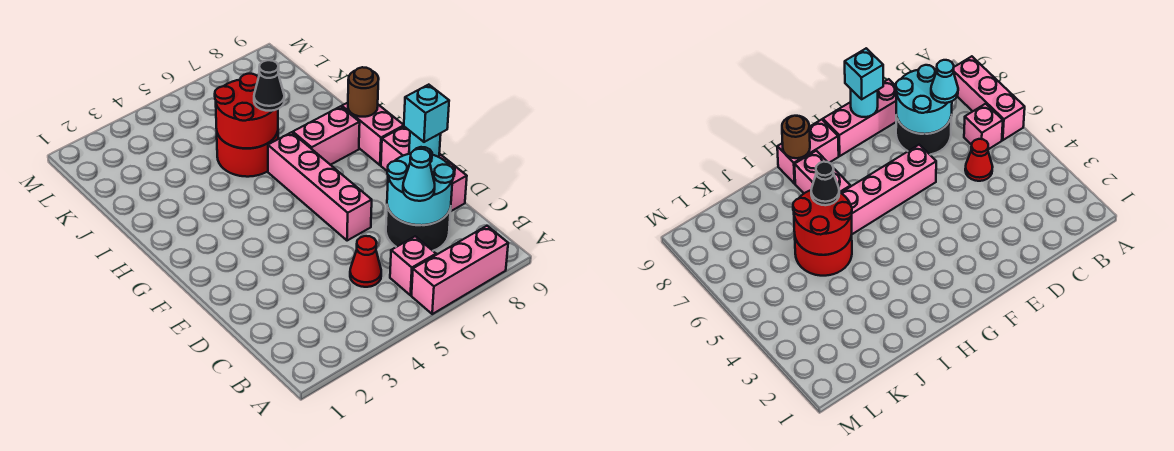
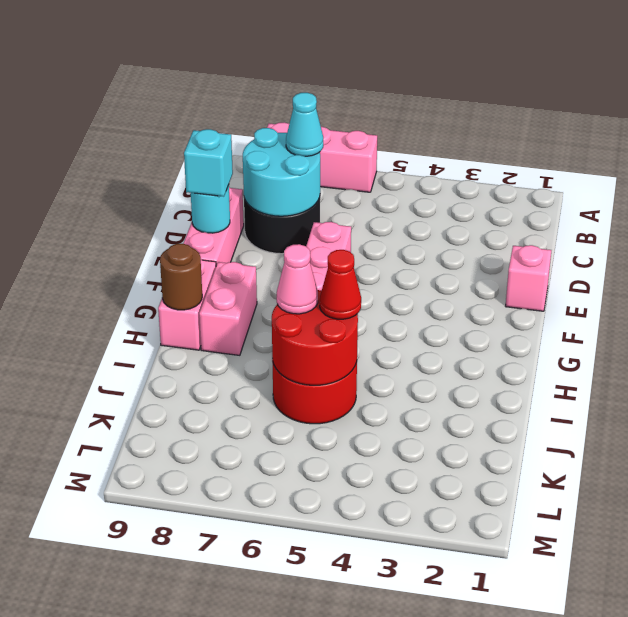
pink 1x1 brick [390,236,436,295] -> pink 1x1 brick moved to [506,245,551,311]
red 1x1 cone [350,236,381,287] -> red 1x1 cone moved to [320,250,361,319]
pink 1x2 brick [293,106,360,165] -> pink 1x2 brick turned to [199,262,257,355]
black 1x1 cone [254,60,284,111] -> pink 1x1 cone [277,244,318,314]

